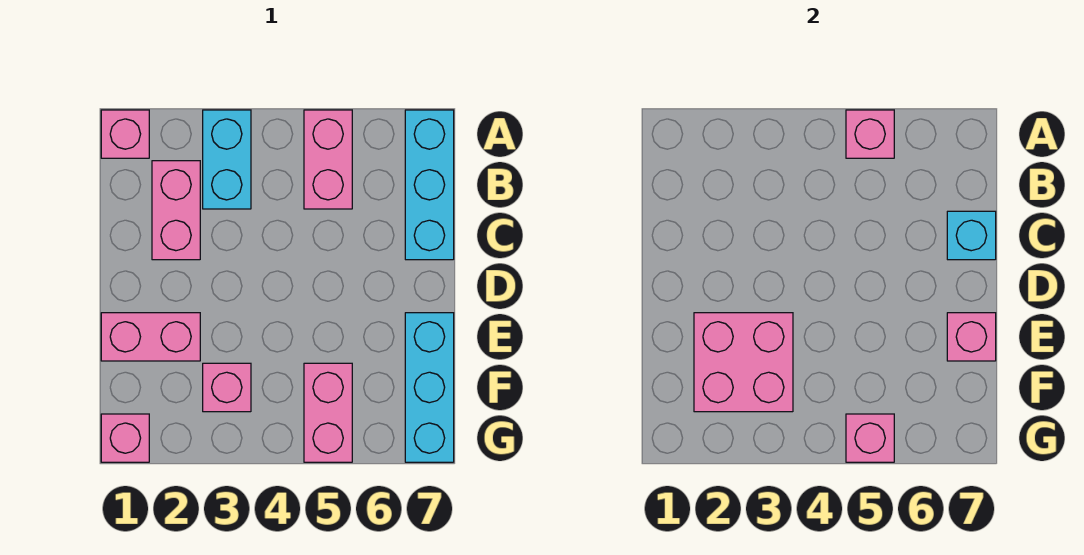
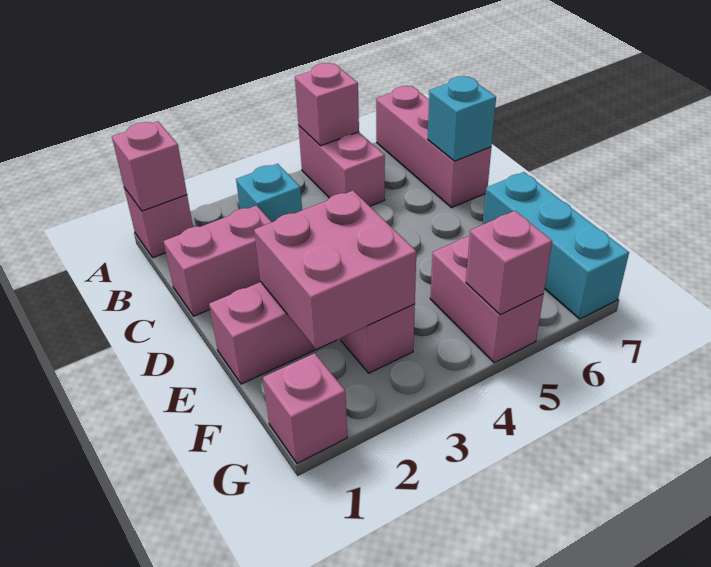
cyan 1x2 brick [203,110,251,209] -> cyan 1x1 brick [236,164,302,222]
cyan 1x3 brick [405,110,454,260] -> pink 1x3 brick [376,86,491,207]
pink 1x2 brick [152,161,200,260] -> pink 1x2 brick turned to [164,205,271,316]
pink 1x1 brick [947,313,996,361] -> pink 1x1 brick moved to [112,121,187,211]

